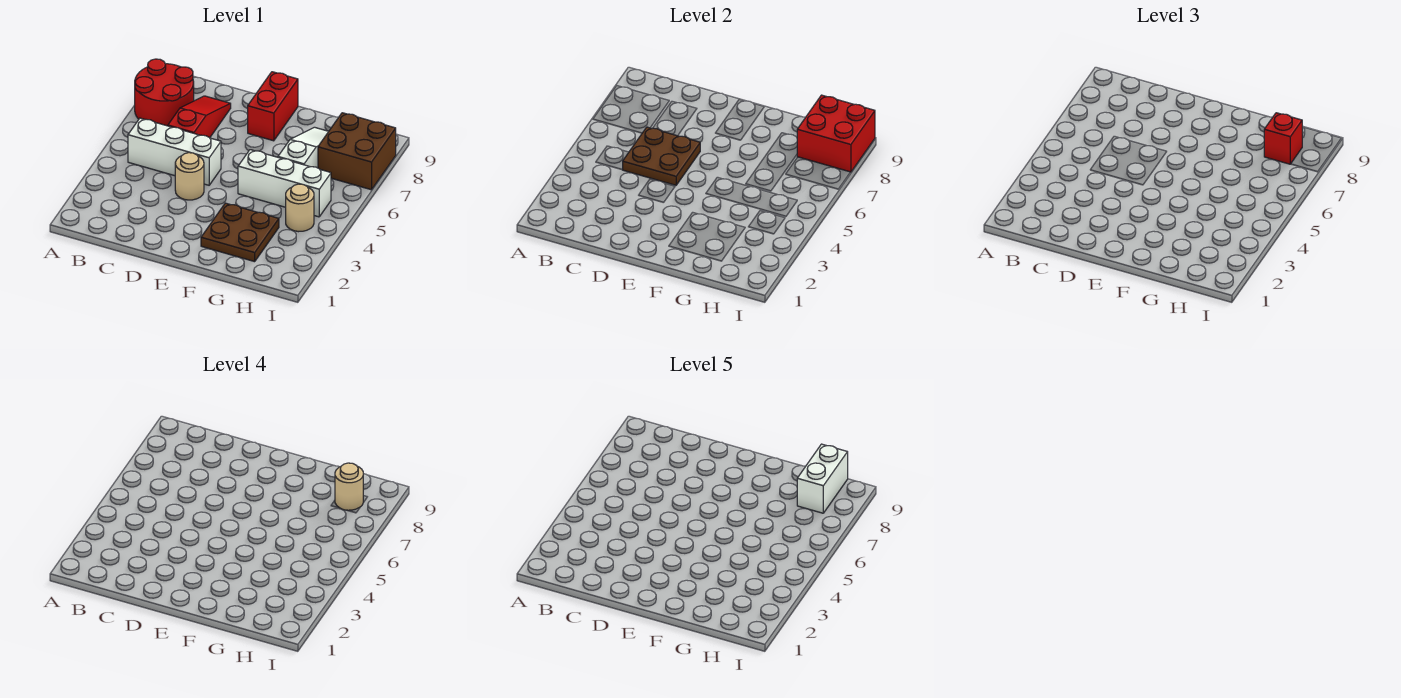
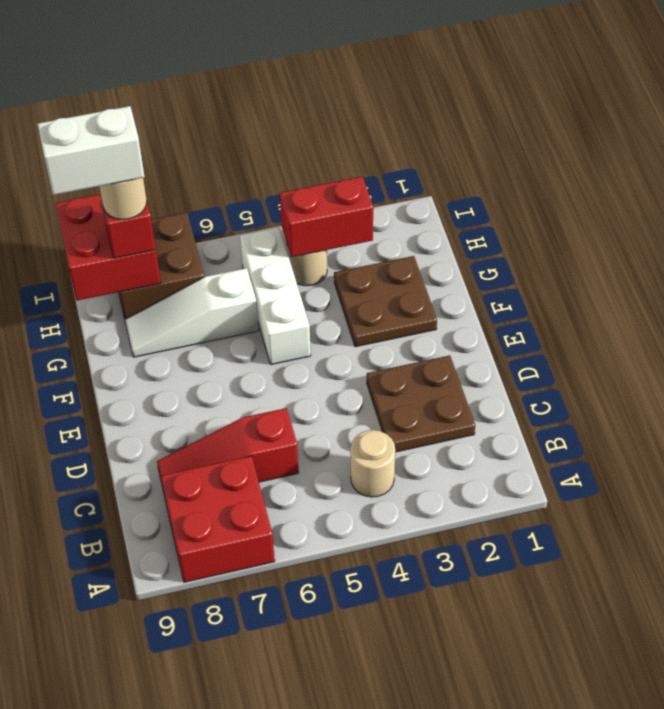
red 2x2 round brick [135,59,194,126] -> red 2x2 brick [161,456,275,582]
white 1x3 brick [128,118,221,185] -> none
brown 2x2 plate [623,127,700,185] -> brown 2x2 plate moved to [367,355,475,452]
tan 1x1 round brick [175,153,204,200] -> tan 1x1 round brick moved to [350,430,395,497]
red 1x2 brick [248,72,298,141] -> red 1x2 brick moved to [280,177,373,257]

